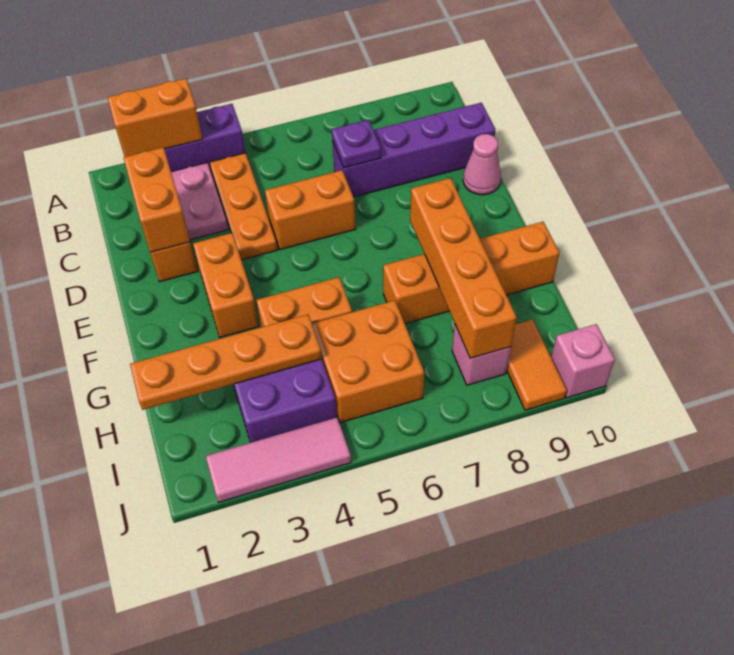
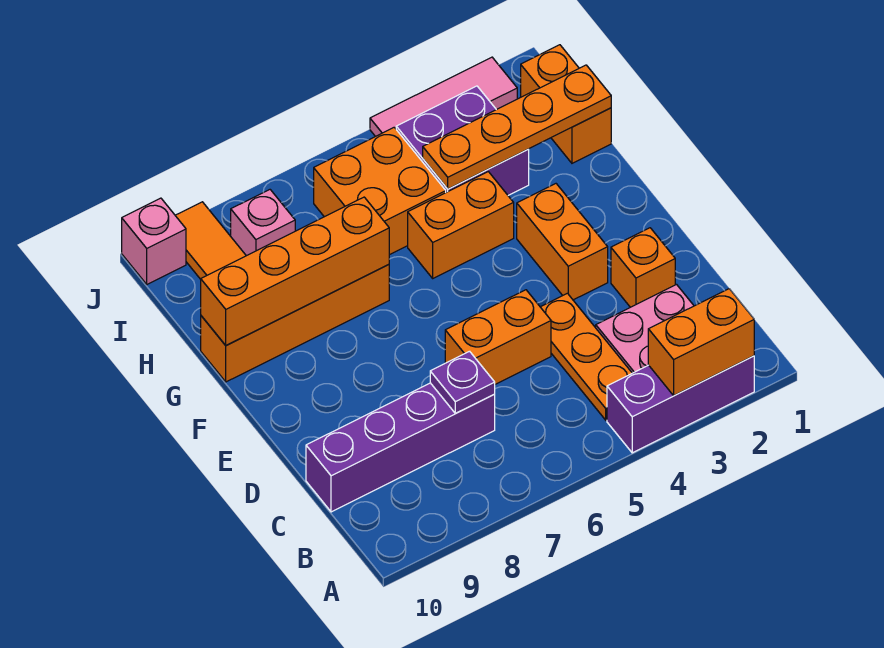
orange 1x2 brick [124,147,190,253] -> orange 1x2 brick moved to [521,45,611,163]
pink 1x1 cone [463,134,501,195] -> none
orange 1x4 brick [410,178,517,358] -> orange 1x4 brick turned to [201,197,389,345]

